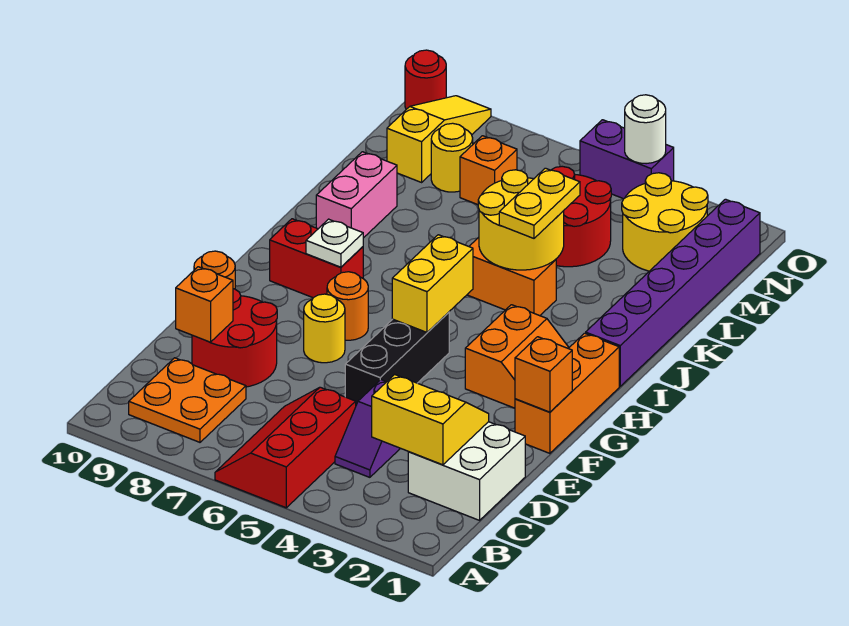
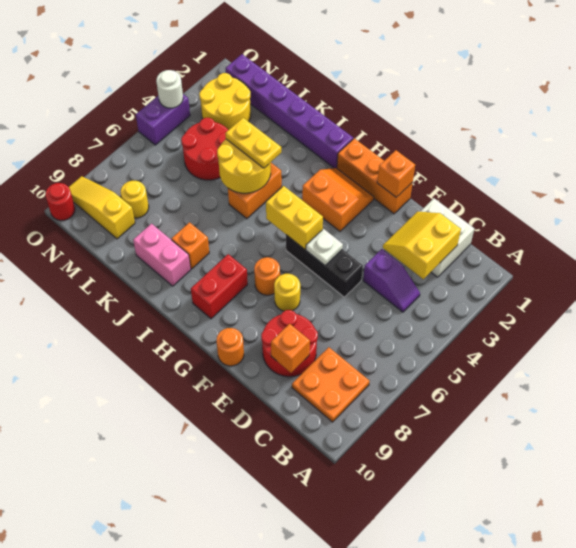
red 2x3 slope [215,387,356,508] -> none
white 1x1 plate [306,219,363,267] -> white 1x1 plate moved to [306,229,343,265]
orange 1x1 brick [460,136,517,205] -> orange 1x1 brick moved to [172,222,209,269]

